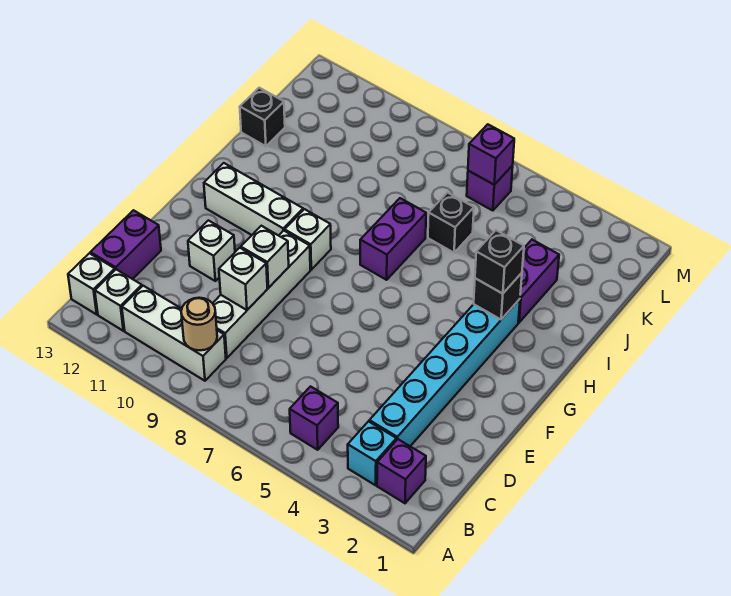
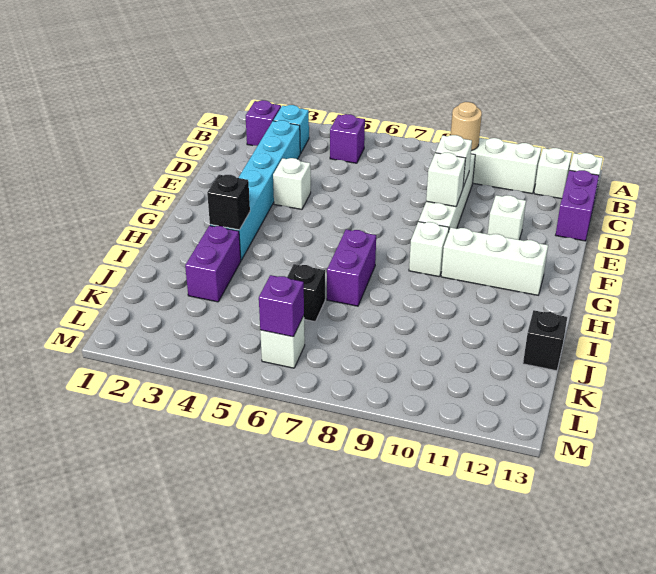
none -> white 1x1 brick [273,158,311,209]
black 1x1 brick [475,230,524,294] -> none
purple 1x1 brick [467,166,513,211] -> white 1x1 brick [260,316,305,368]

